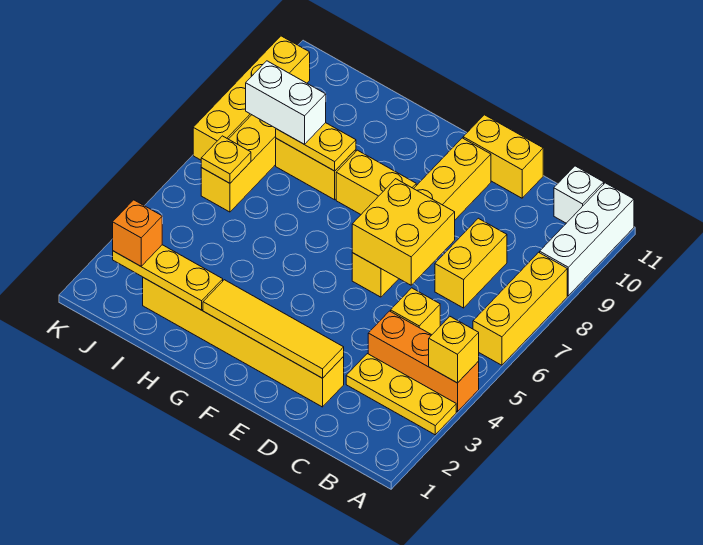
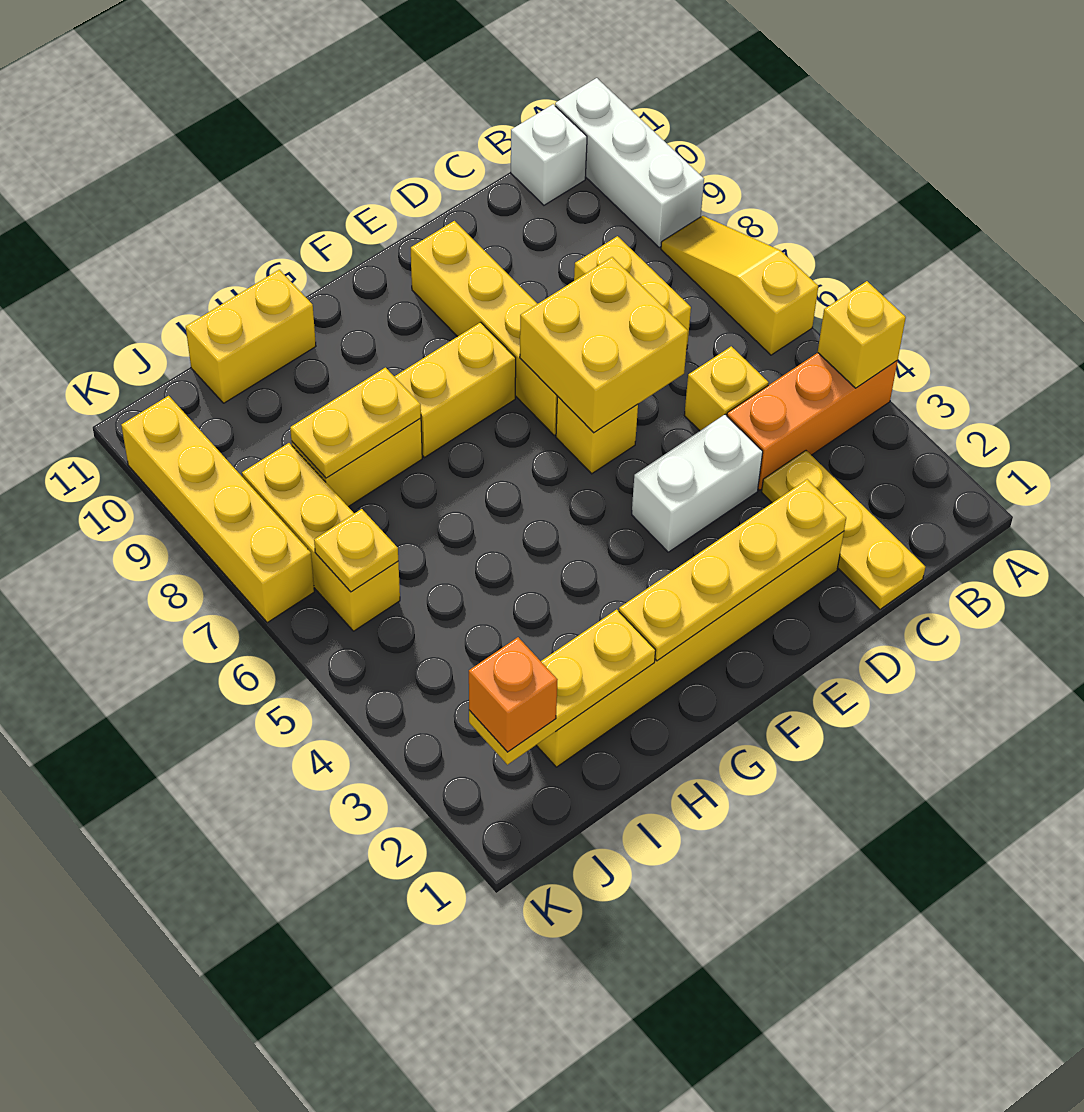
yellow 1x3 plate [346,354,456,435] -> yellow 1x3 plate turned to [762,451,925,609]
yellow 1x3 brick [473,252,567,365] -> yellow 1x3 slope [661,216,818,355]
yellow 1x4 tile [203,280,344,378] -> yellow 1x4 plate [619,479,846,661]
yellow 1x2 brick [463,115,543,198] -> yellow 1x2 brick moved to [186,270,316,403]
white 1x2 brick [246,61,326,144] -> white 1x2 brick moved to [632,415,763,552]

